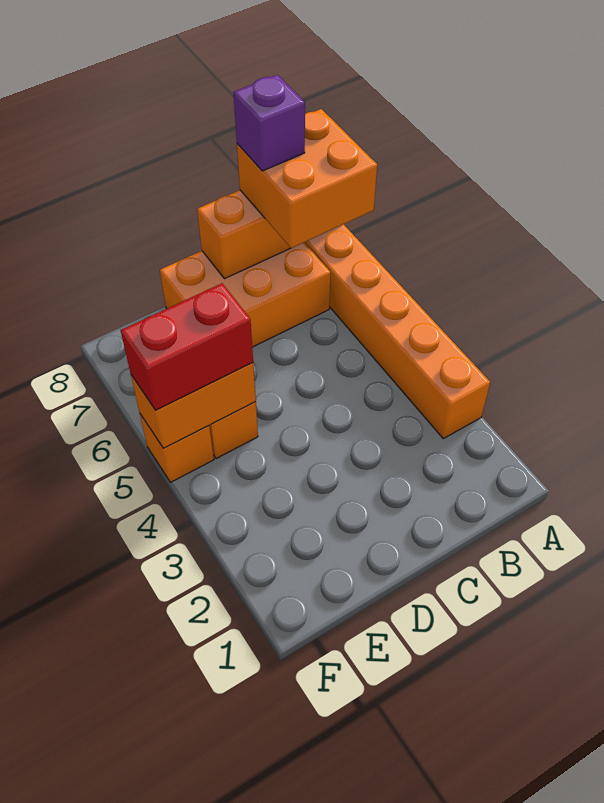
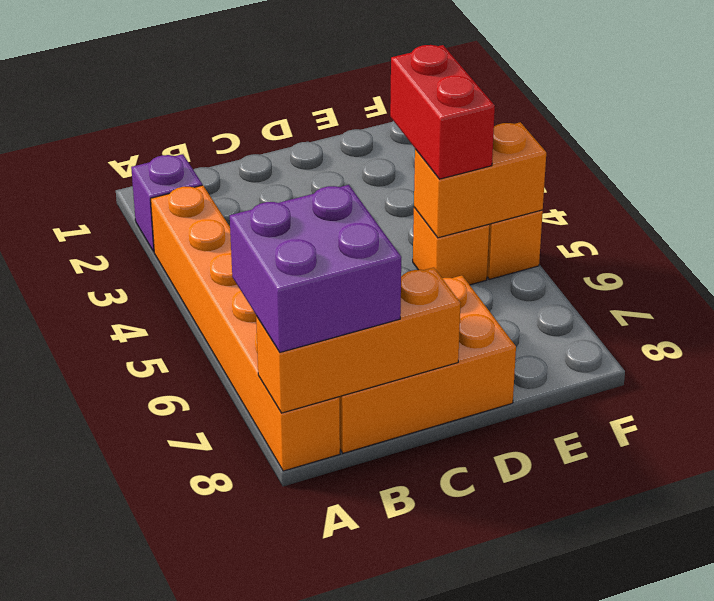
orange 2x2 brick [237,109,377,248] -> purple 2x2 brick [230,185,401,352]
purple 1x1 brick [233,75,305,171] -> purple 1x1 brick moved to [131,154,202,252]
red 1x2 brick [121,283,253,410] -> red 1x2 brick turned to [390,45,495,179]

